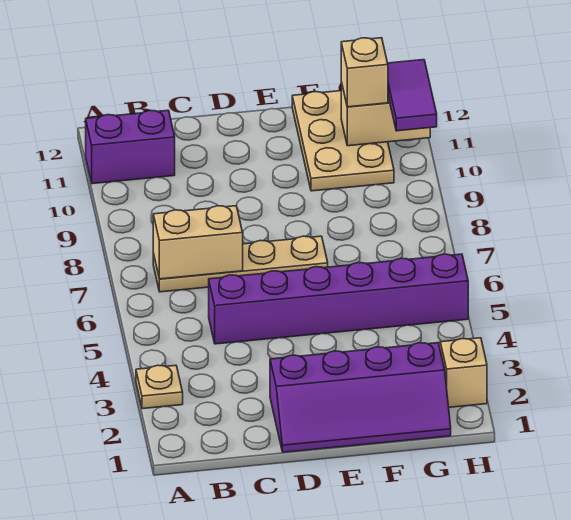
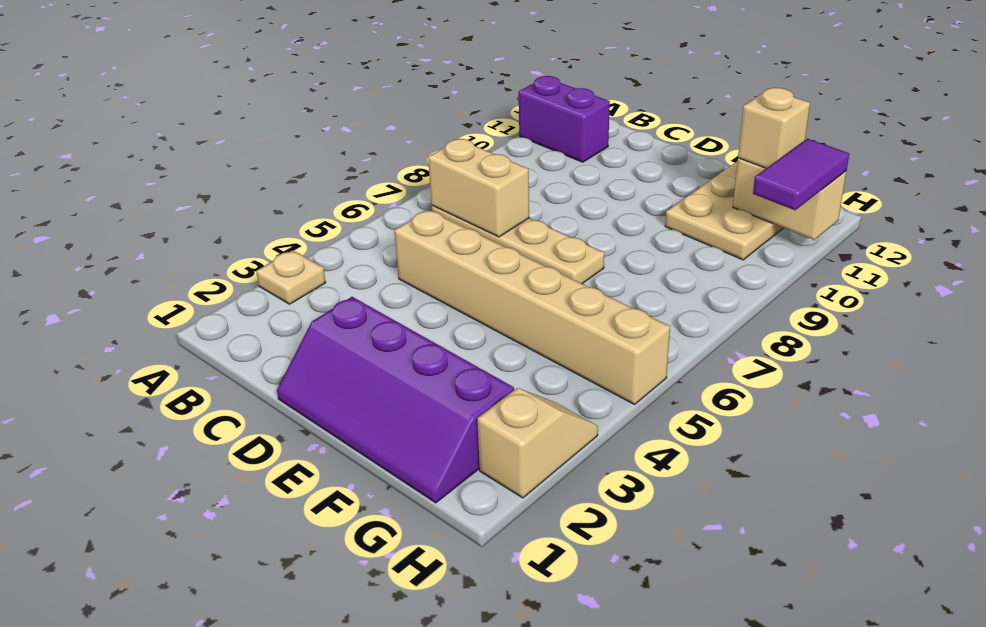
purple 1x6 brick [209,254,468,344] -> tan 1x6 brick [394,210,670,404]

